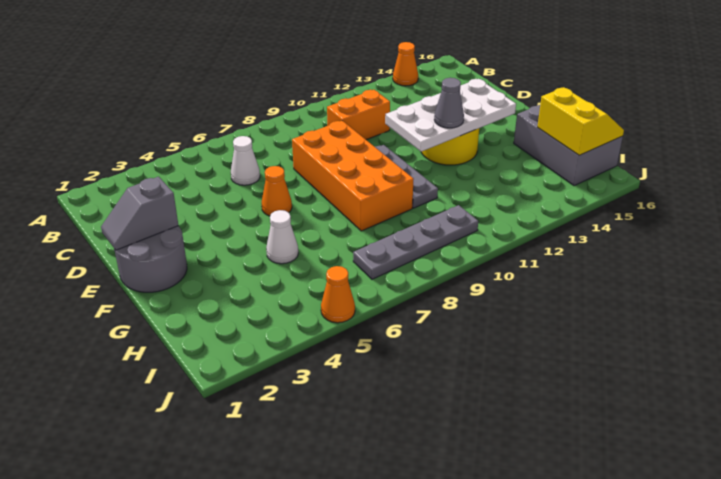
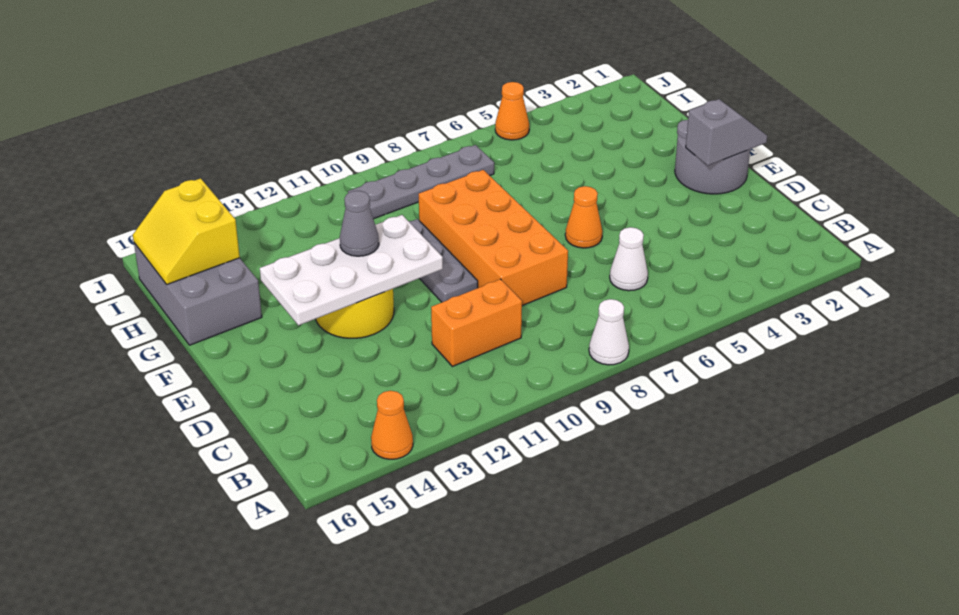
white 1x1 cone [266,210,298,264] -> white 1x1 cone moved to [589,299,629,365]

